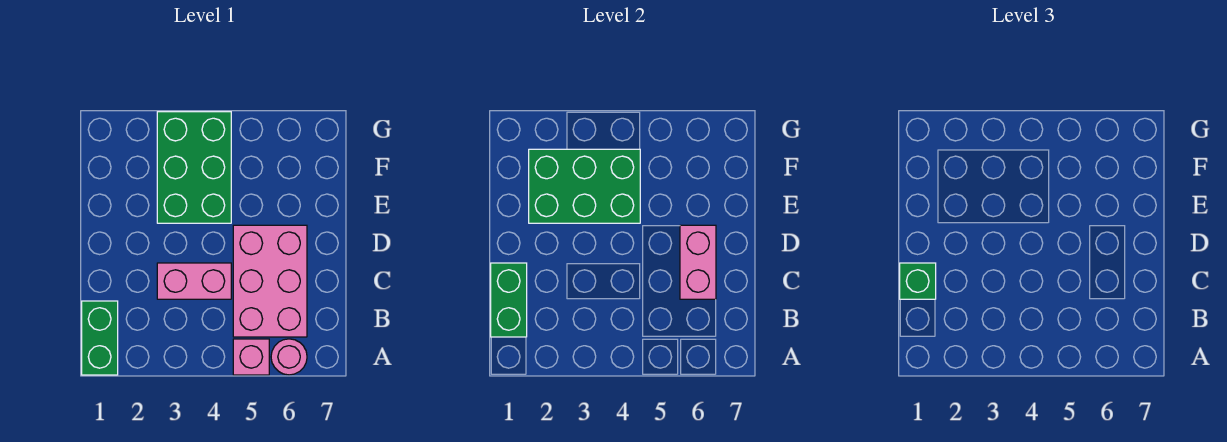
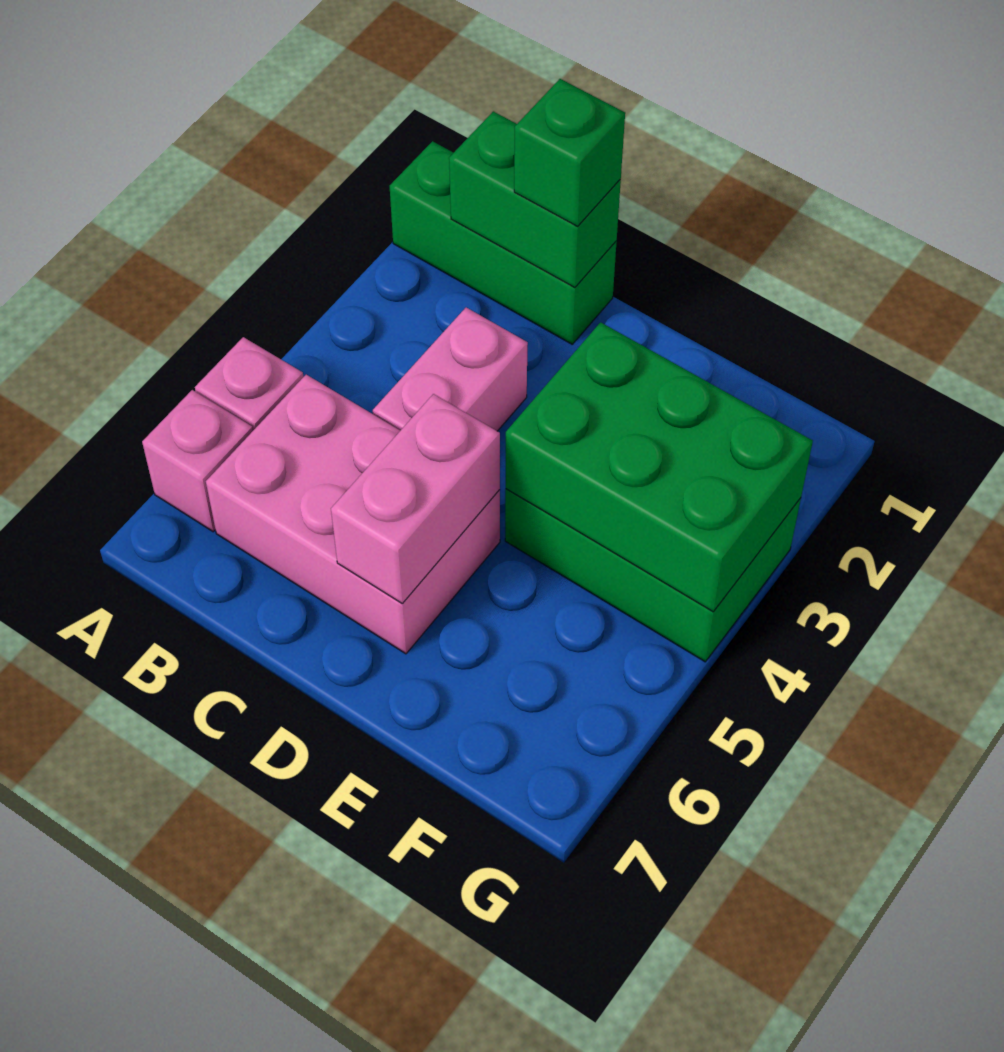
green 1x2 brick [82,301,118,375] -> green 1x3 brick [390,141,617,344]
pink 1x1 round brick [271,339,307,375] -> pink 1x1 brick [142,390,253,532]
pink 1x2 brick [680,225,716,299] -> pink 1x2 brick turned to [331,394,500,604]
green 2x3 brick [529,149,640,223] -> green 2x3 brick turned to [506,322,813,612]

